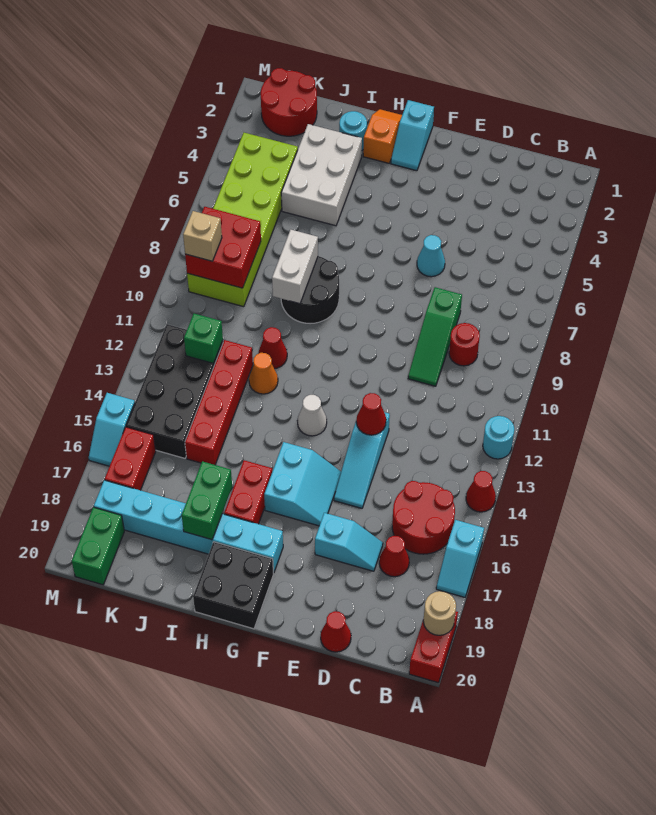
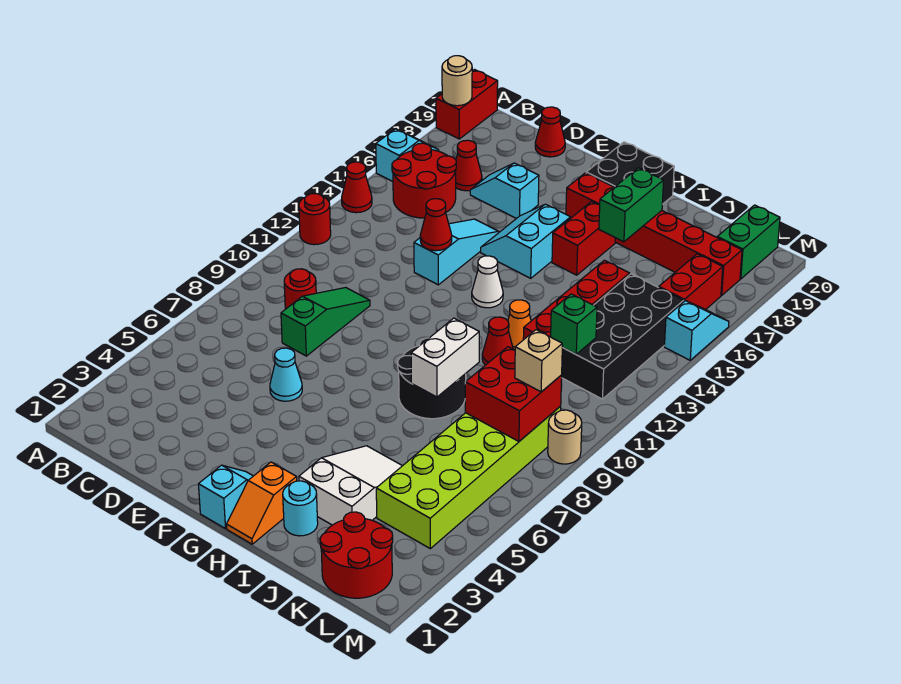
cyan 1x1 round brick [483,416,514,459] -> red 1x1 round brick [299,193,331,245]
cyan 1x6 brick [94,480,283,573] -> red 1x6 brick [566,173,742,295]
white 2x3 brick [281,124,362,226] -> white 2x3 slope [299,446,402,525]
none -> tan 1x1 round brick [548,410,582,464]

